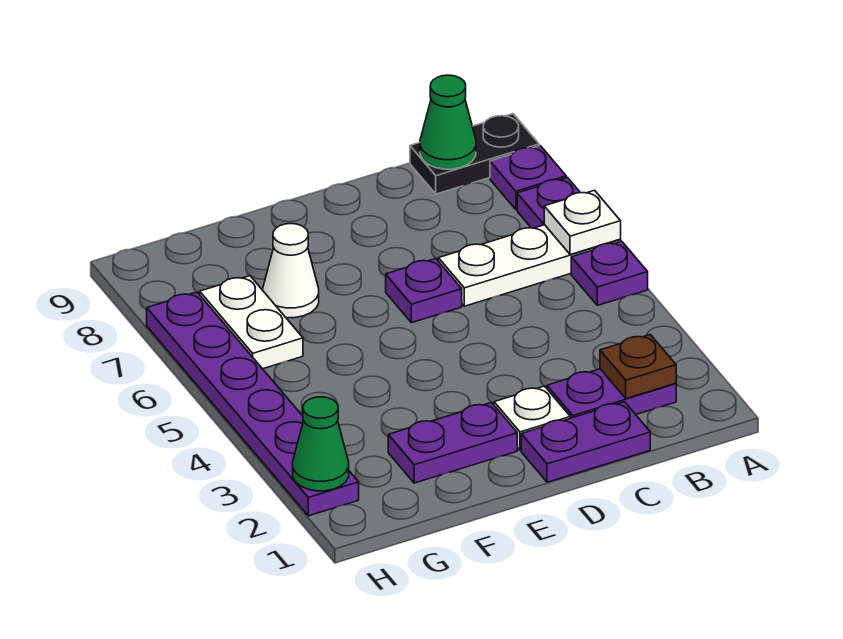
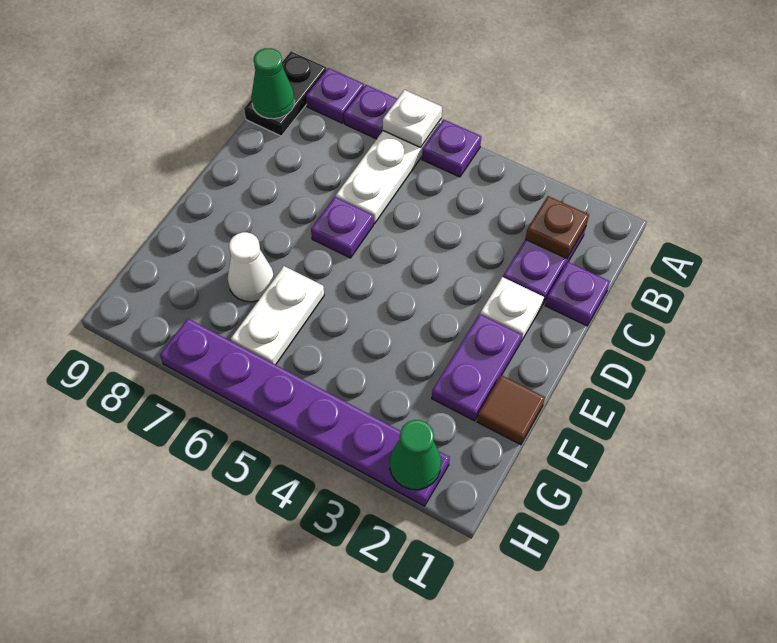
purple 1x2 plate [521,402,650,482] -> purple 1x1 plate [545,262,610,326]
none -> brown 1x1 tile [477,375,545,445]
white 1x2 plate [200,276,303,369] -> white 1x2 plate turned to [231,266,324,365]

